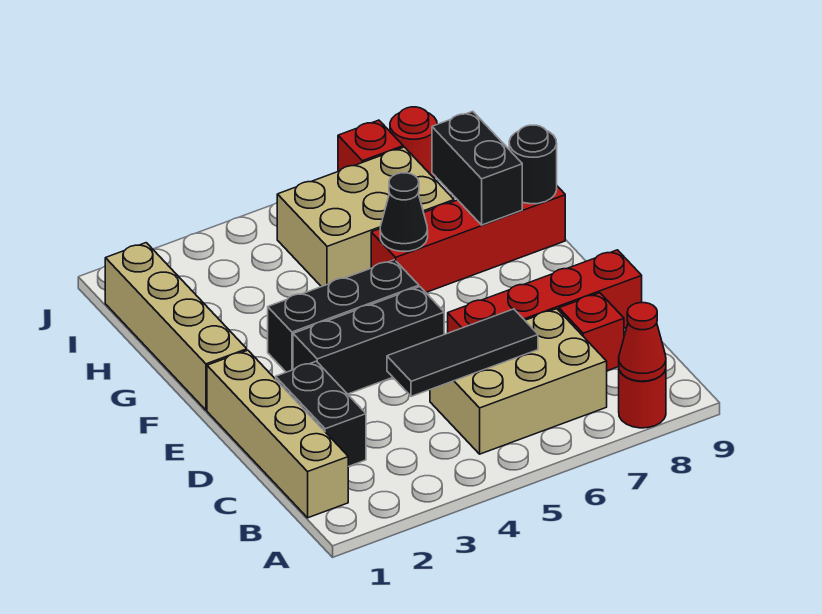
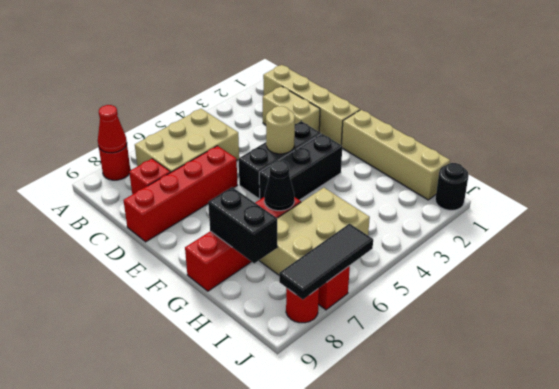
black 1x2 brick [276,361,366,467] -> tan 1x2 brick [263,86,320,132]
black 1x3 tile [387,309,538,396] -> black 1x3 tile moved to [279,224,373,299]
none -> tan 1x1 round brick [266,106,295,154]
black 1x1 round brick [509,125,557,204] -> black 1x1 round brick moved to [435,163,469,210]

